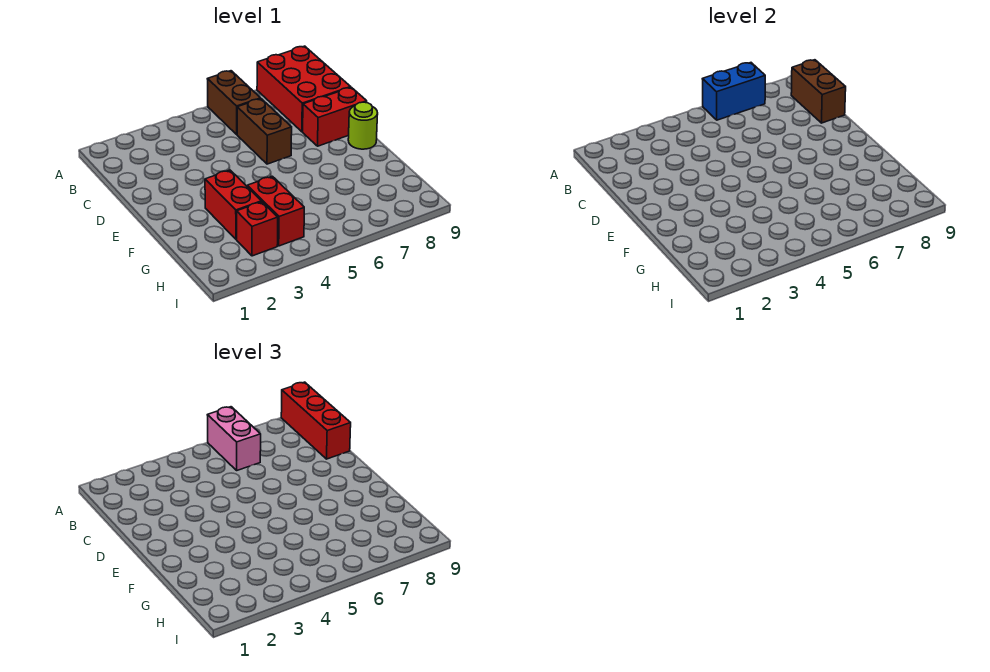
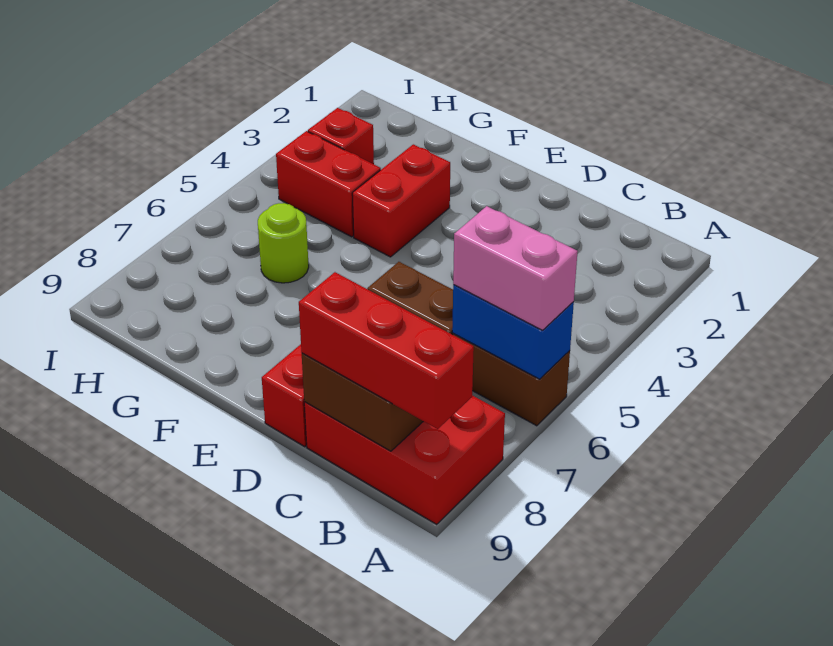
blue 1x2 brick [703,63,765,120] -> blue 1x2 brick turned to [452,285,574,379]
lime 1x1 round brick [348,102,378,149] -> lime 1x1 round brick moved to [258,203,309,283]
red 1x2 brick [205,170,261,239] -> red 1x2 brick turned to [352,144,450,257]

